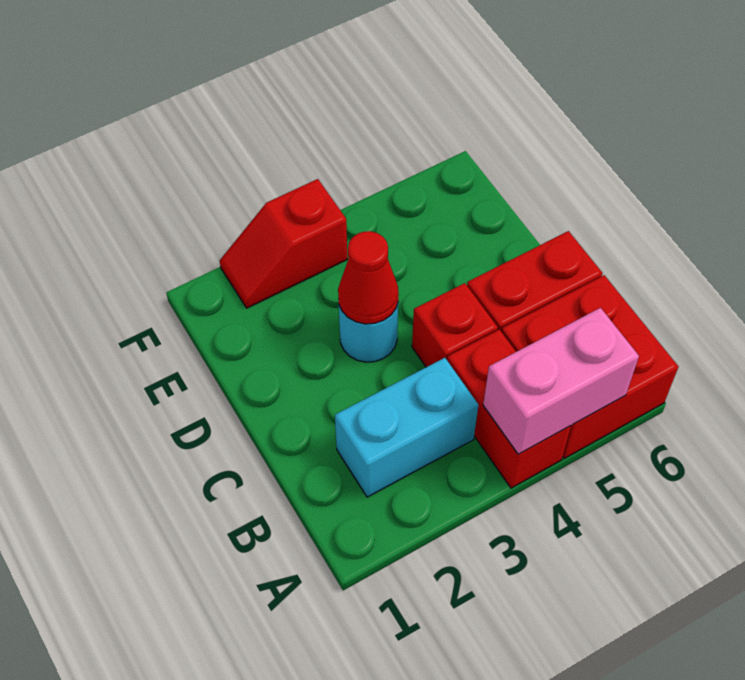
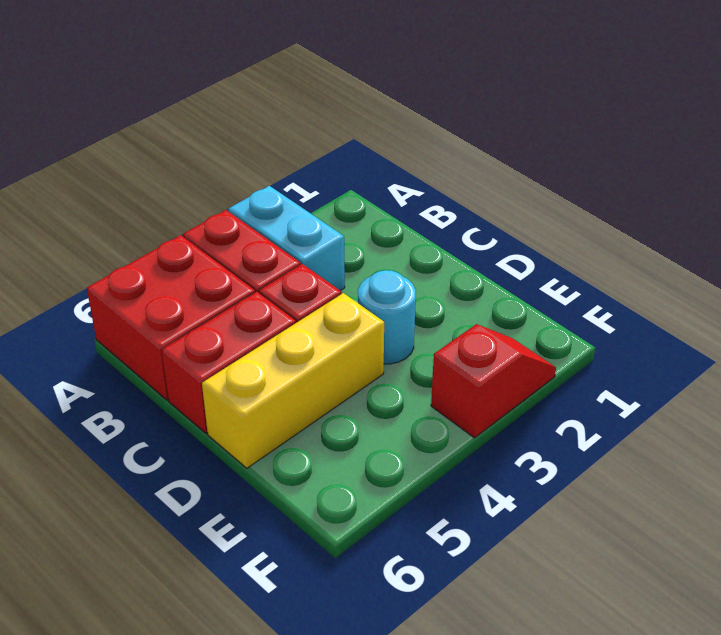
pink 1x2 brick [483,308,639,454] -> none
cyan 1x2 brick [335,358,479,497] -> cyan 1x2 brick turned to [228,186,345,291]
red 1x1 cone [338,231,399,324] -> none
none -> yellow 1x3 brick [202,293,384,468]

